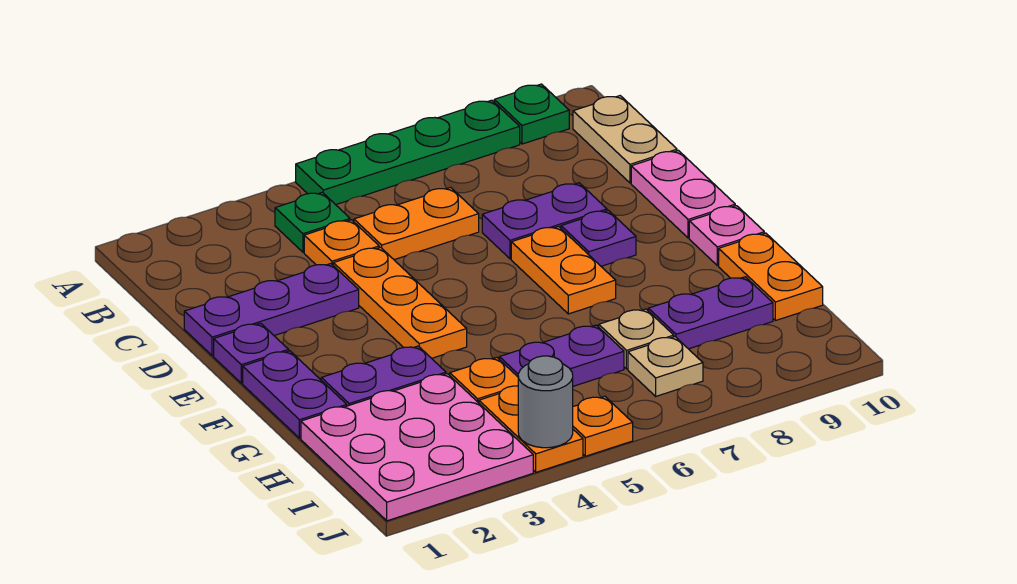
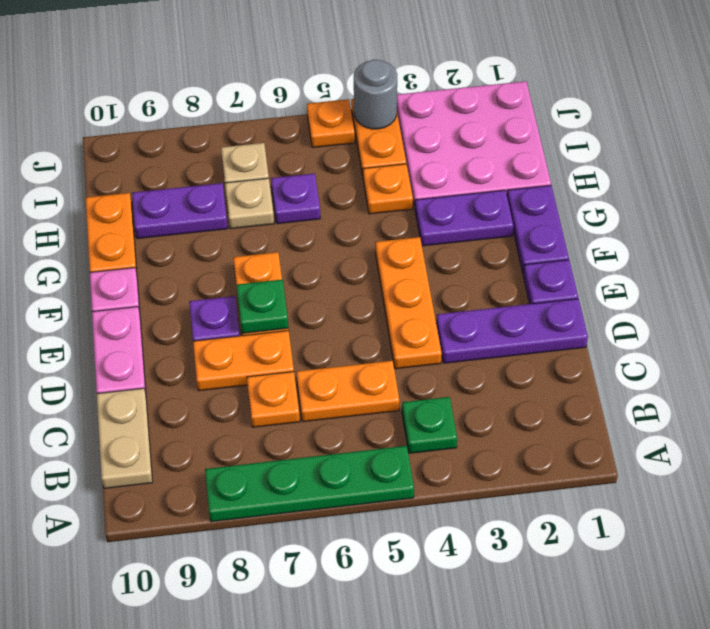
green 1x1 plate [494,84,569,144] -> green 1x1 plate moved to [236,280,288,333]
orange 1x1 plate [304,220,379,265] -> orange 1x1 plate moved to [247,372,300,427]
purple 1x2 plate [482,183,607,259] -> orange 1x2 plate [193,331,294,391]
purple 1x2 plate [499,325,624,386] -> purple 1x1 plate [271,173,320,224]

